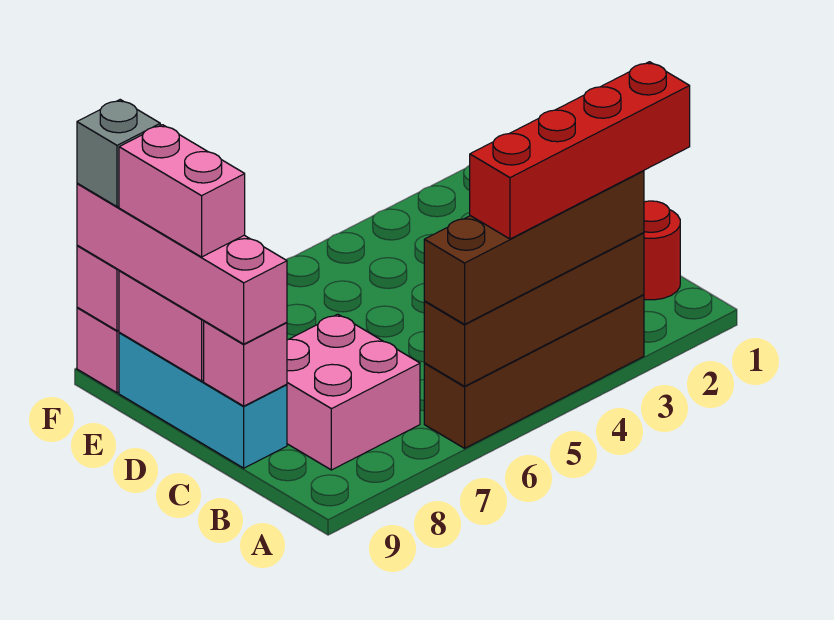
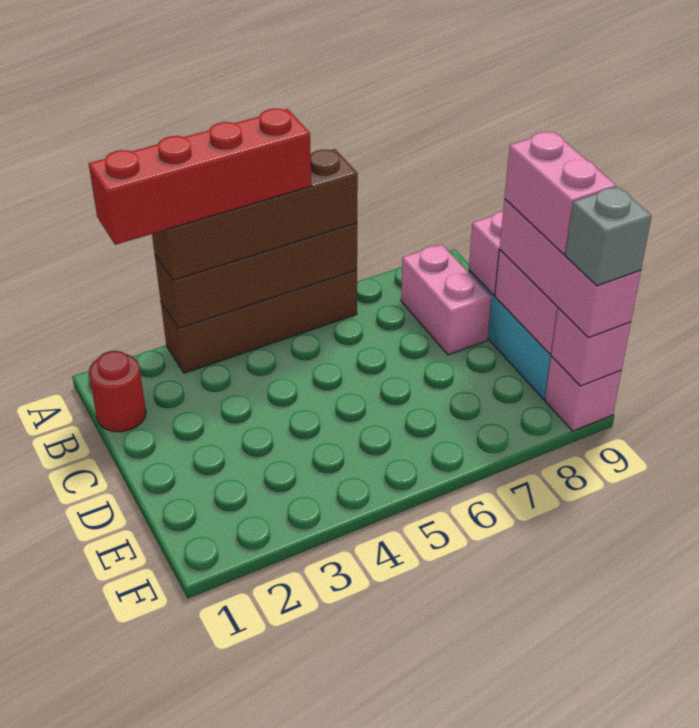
pink 2x2 brick [287,314,420,470] -> pink 1x2 brick [401,244,491,355]
pink 1x4 brick [77,183,287,344] -> pink 1x3 brick [500,199,641,338]

